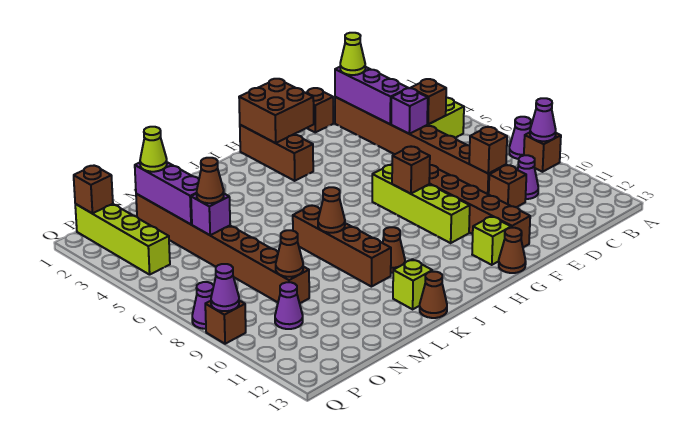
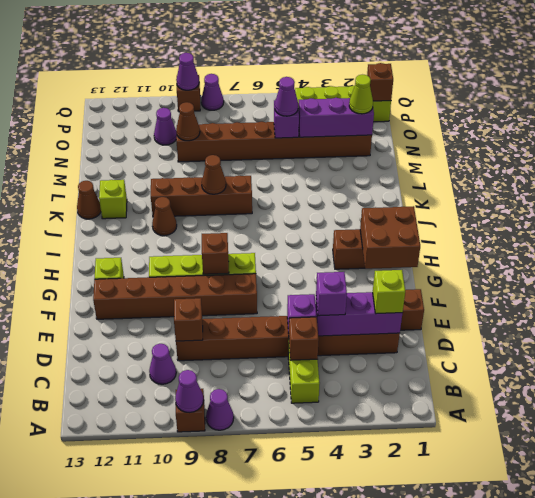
lime 1x1 cone [340,33,365,75] -> lime 1x1 brick [373,270,405,314]
none -> purple 1x1 brick [316,272,347,316]
brown 1x1 brick [489,165,526,207] -> none
brown 1x1 cone [499,228,526,273] -> none
brown 1x1 cone [197,158,224,203] -> purple 1x1 cone [275,77,298,116]

